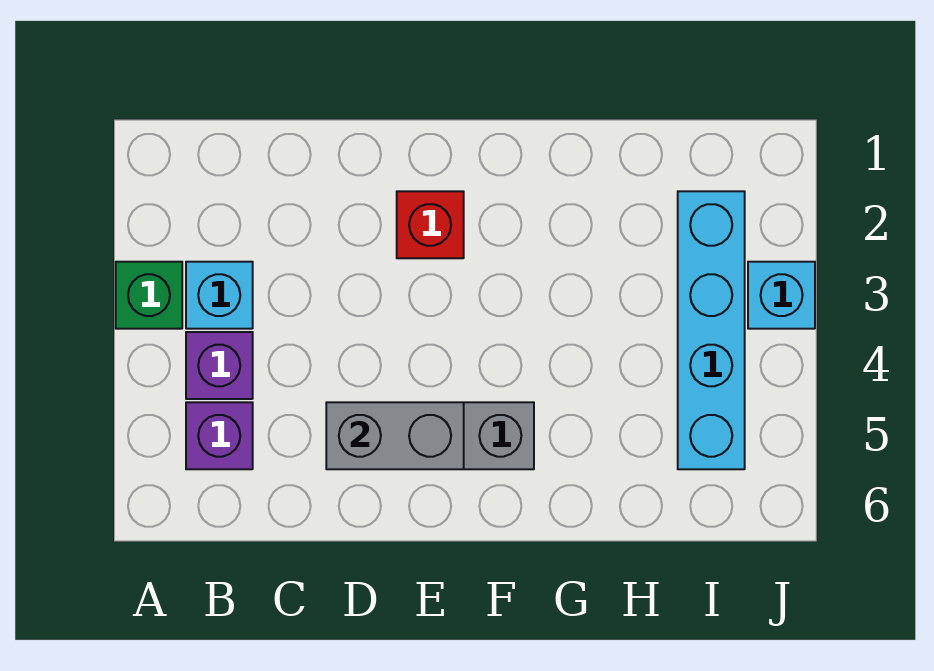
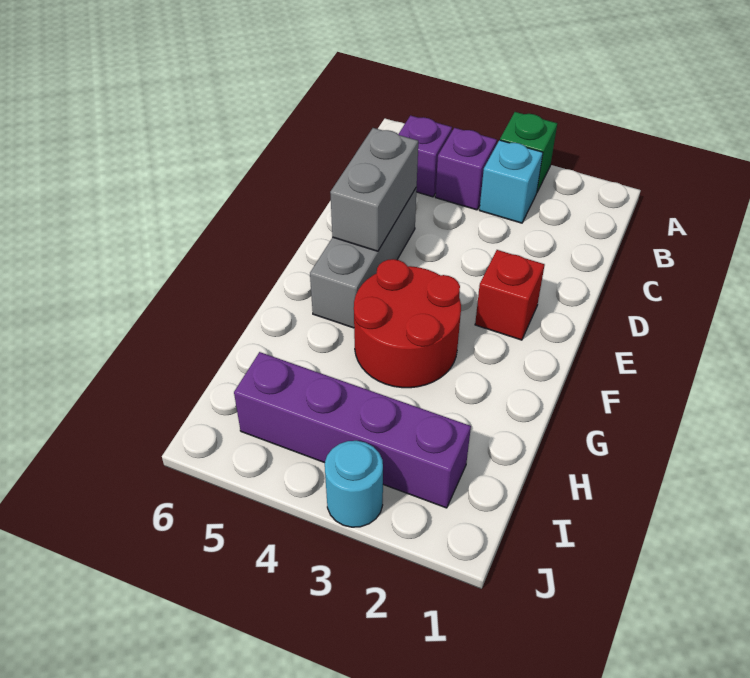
none -> red 2x2 round brick [354,259,461,388]
cyan 1x4 brick [678,191,745,469] -> purple 1x4 brick [234,352,471,508]
cyan 1x1 brick [748,262,815,329] -> cyan 1x1 round brick [325,441,383,527]

